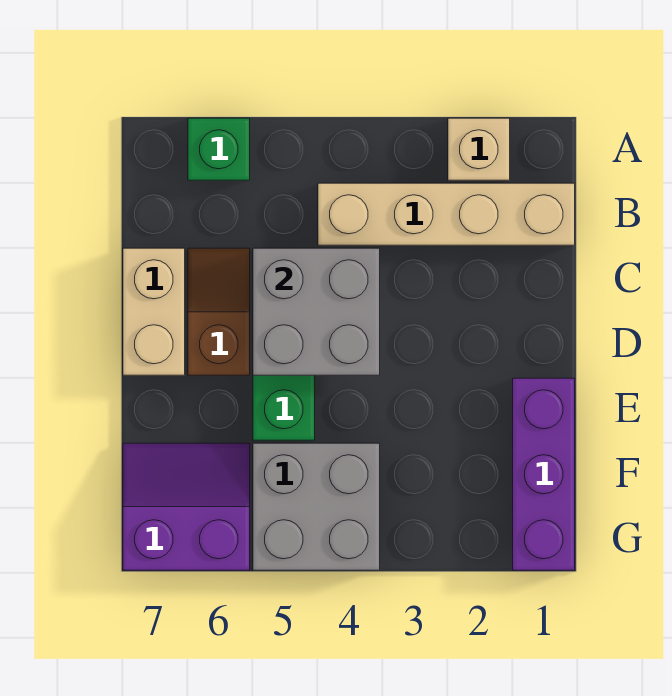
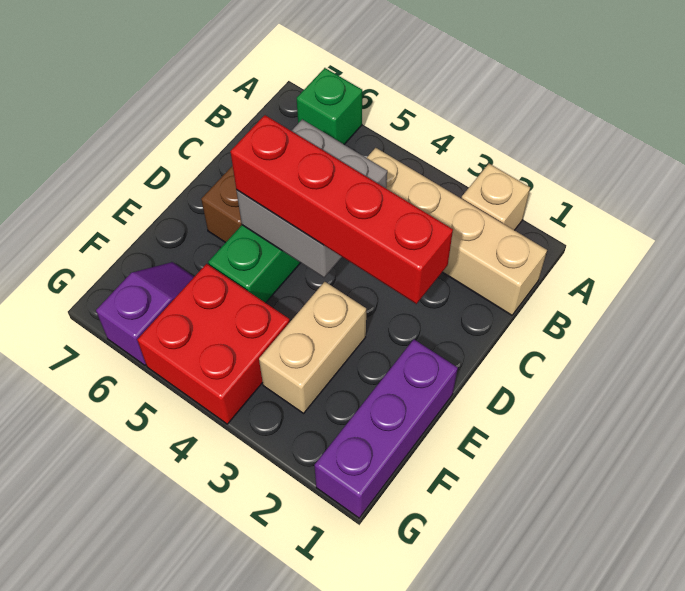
tan 1x2 brick [123,248,185,375] -> tan 1x2 brick moved to [259,282,366,413]
none -> red 1x4 brick [230,115,453,304]
grey 2x2 brick [253,443,380,570] -> red 2x2 brick [137,264,290,424]
purple 2x2 slope [123,443,250,570] -> purple 1x2 slope [96,262,194,366]

